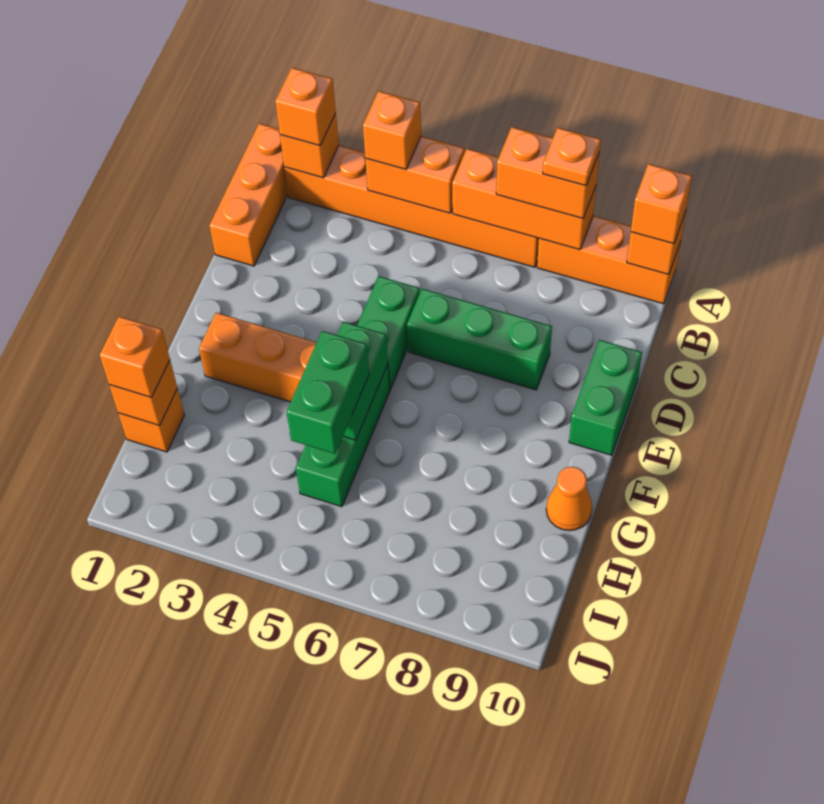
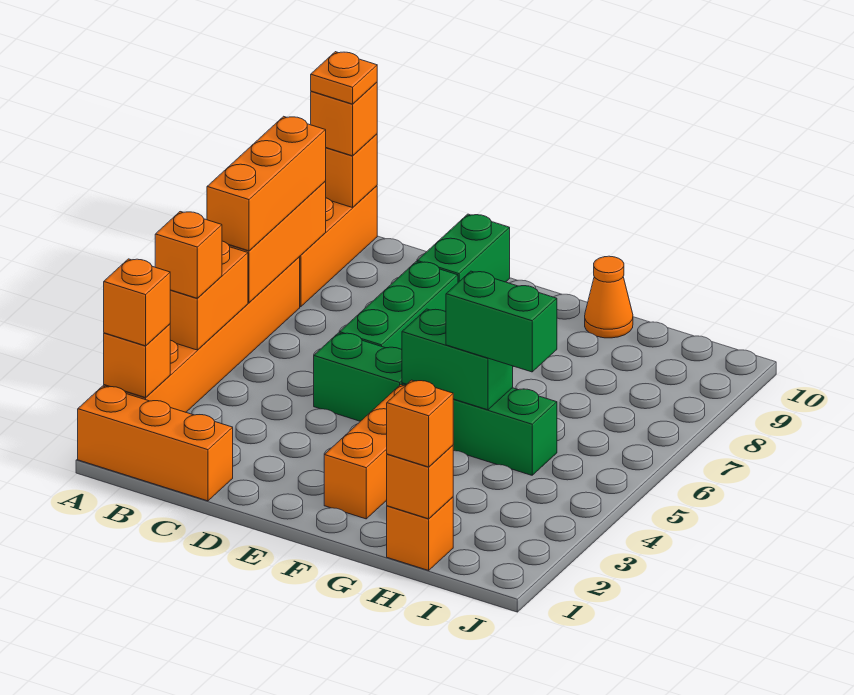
orange 1x2 brick [496,127,600,218] -> orange 1x3 brick [207,116,326,251]
orange 1x1 plate [543,128,601,186] -> orange 1x1 plate moved to [311,52,377,104]
green 1x2 brick [569,340,642,455] -> green 1x2 brick turned to [417,214,510,282]

